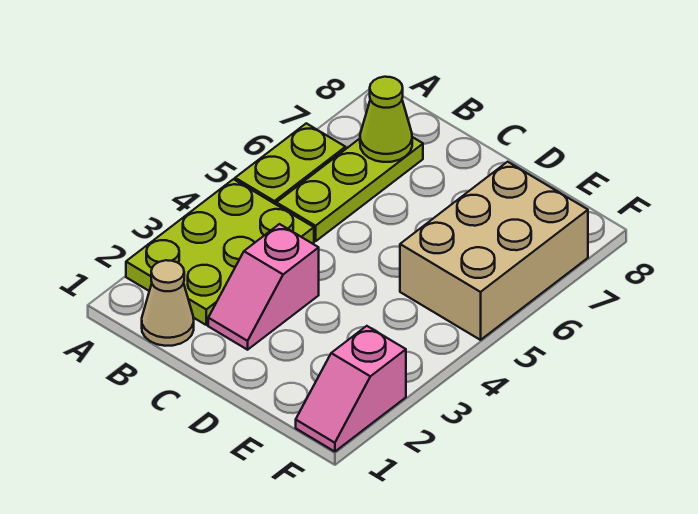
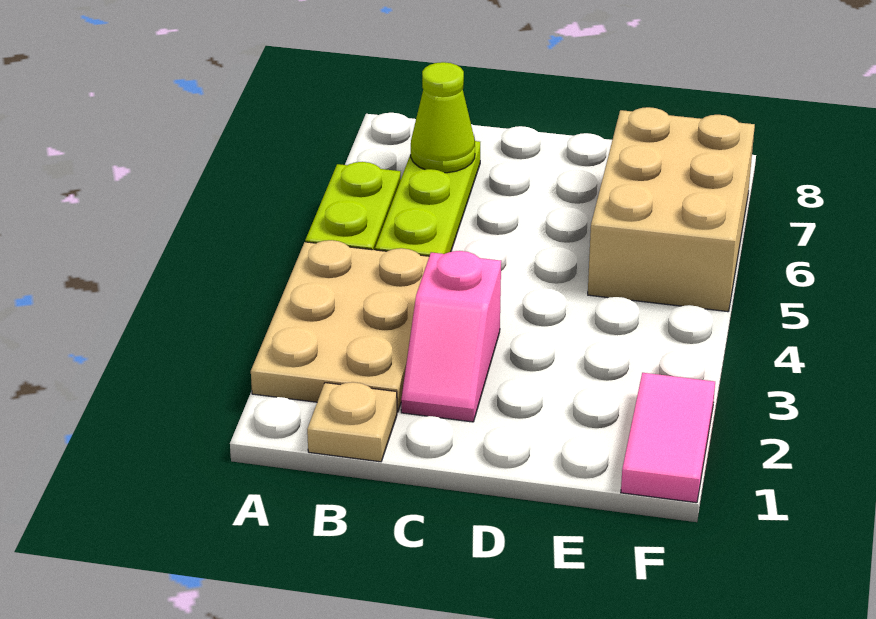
lime 2x3 plate [126,179,314,325] -> tan 2x3 plate [251,240,429,412]
tan 1x1 cone [142,260,194,346] -> tan 1x1 plate [307,382,397,462]
pink 1x2 slope [296,326,406,452] -> pink 1x2 tile [621,373,715,503]

